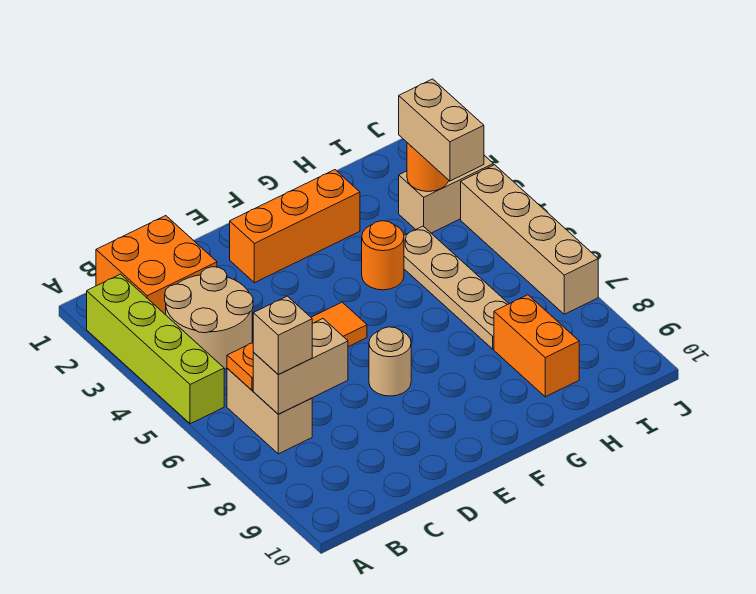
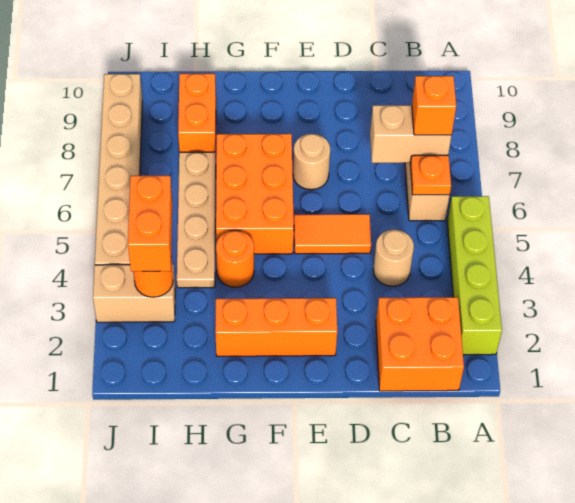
tan 2x2 round brick [165,267,253,369] -> tan 1x1 round brick [373,230,414,286]
tan 1x1 brick [253,296,312,374] -> orange 1x1 brick [412,76,456,135]
none -> orange 2x3 brick [216,134,294,254]
tan 1x2 brick [399,79,484,181] -> orange 1x2 brick [128,176,172,271]
tan 1x4 brick [461,165,598,314] -> tan 1x6 brick [95,74,142,265]

